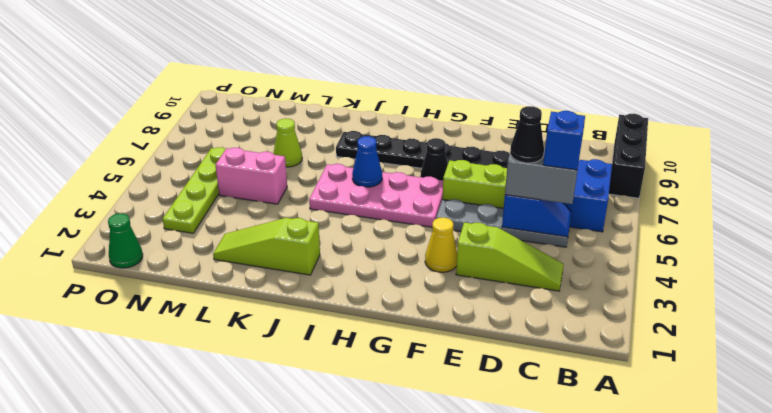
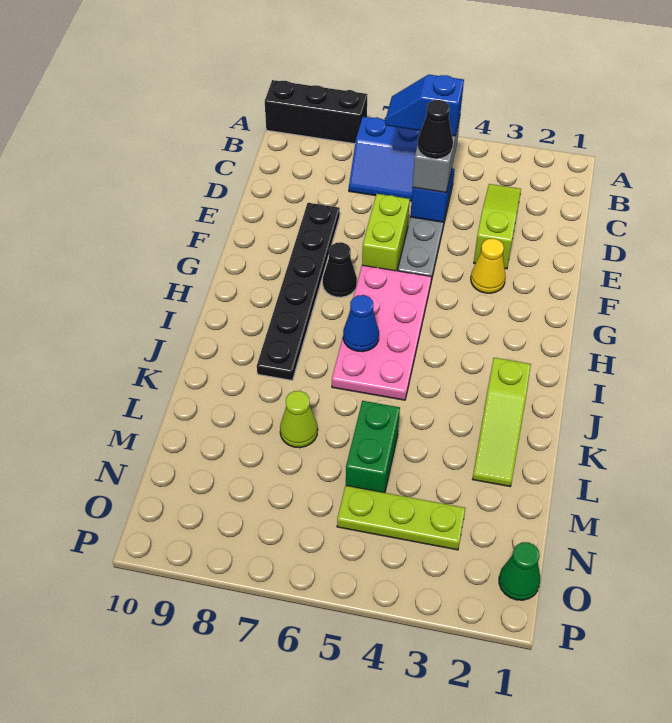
pink 1x2 brick [216,148,287,204] -> green 1x2 brick [346,401,400,493]
lime 1x4 plate [163,147,226,233] -> lime 1x3 plate [337,486,465,550]

